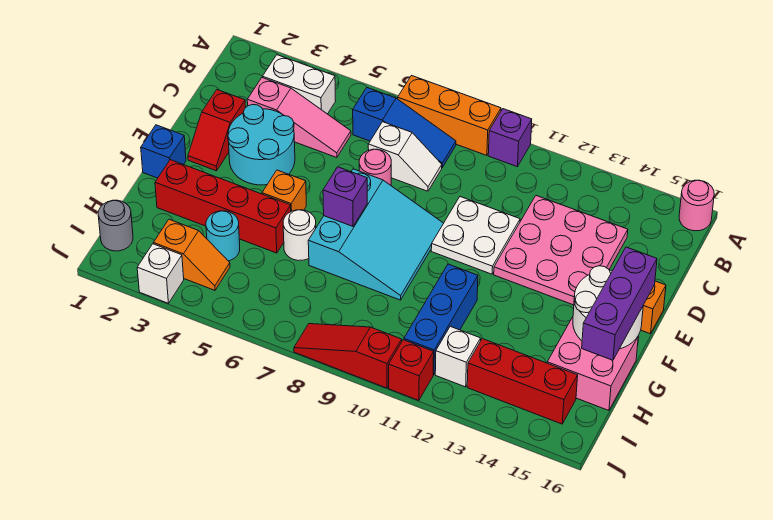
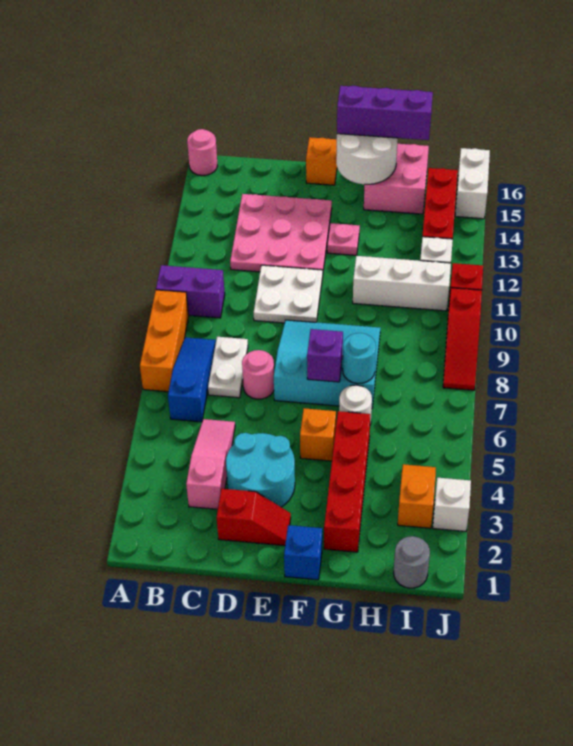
purple 1x1 brick [488,109,532,167] -> purple 1x2 brick [156,265,225,318]
white 1x2 brick [262,55,336,114] -> white 1x2 brick moved to [455,148,490,219]
white 1x2 slope [368,122,442,191] -> white 1x2 plate [208,337,248,398]
none -> pink 1x1 plate [327,223,360,255]
blue 1x3 brick [404,264,478,375] -> white 1x3 brick [353,256,451,311]
cyan 1x1 round brick [206,211,240,261] -> cyan 1x1 round brick moved to [343,333,376,384]

